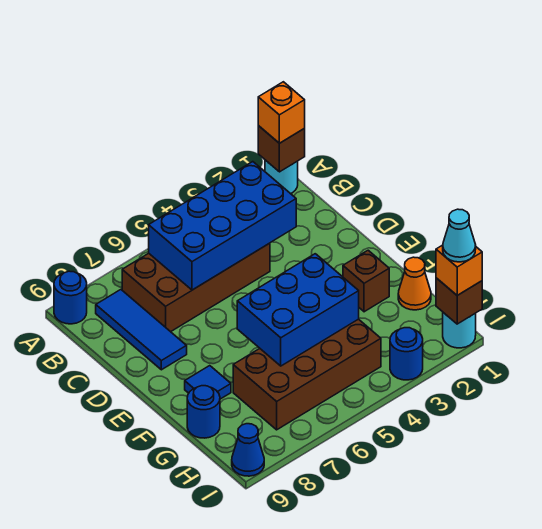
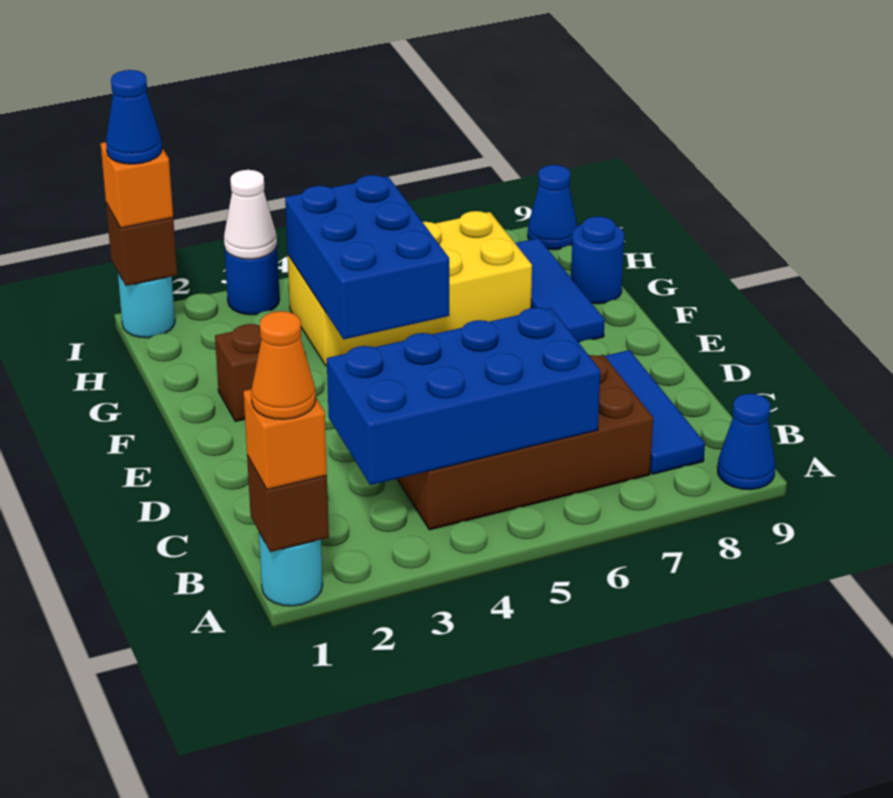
blue 1x1 round brick [54,271,87,324] -> blue 1x1 cone [718,394,775,490]
blue 2x3 brick [237,254,359,366] -> blue 2x3 brick turned to [285,175,449,339]
blue 1x1 tile [185,366,231,399] -> blue 1x3 tile [515,238,605,342]
orange 1x1 cone [398,257,431,310] -> orange 1x1 cone moved to [251,311,316,419]
brown 2x4 brick [233,319,381,430] -> yellow 2x4 brick [288,211,532,366]
cyan 1x1 cone [443,209,476,262] -> blue 1x1 cone [106,70,162,164]
none -> white 1x1 cone [224,170,277,259]

